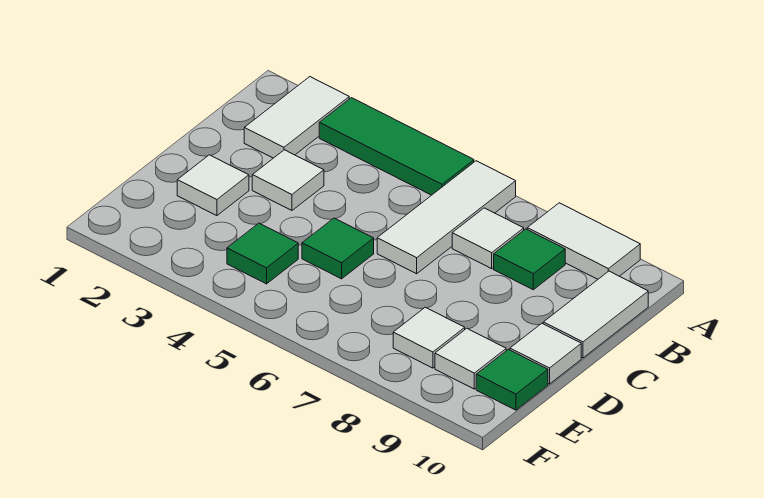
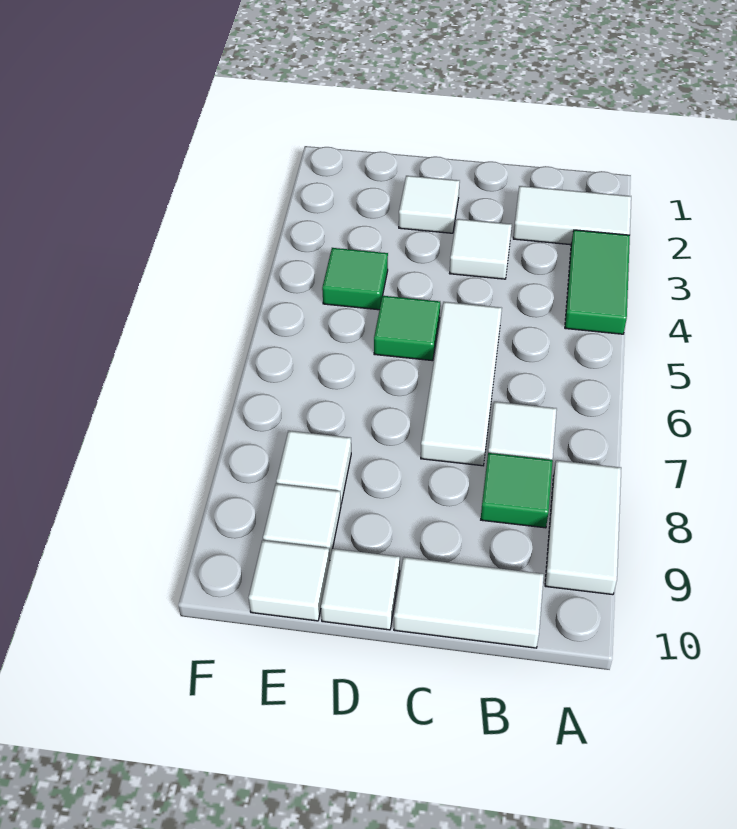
green 1x3 tile [319,98,474,195] -> green 1x2 tile [565,230,630,334]
white 1x3 tile [377,161,516,274] -> white 1x3 tile turned to [421,302,502,466]
green 1x1 tile [476,349,548,410] -> white 1x1 tile [249,540,330,621]

